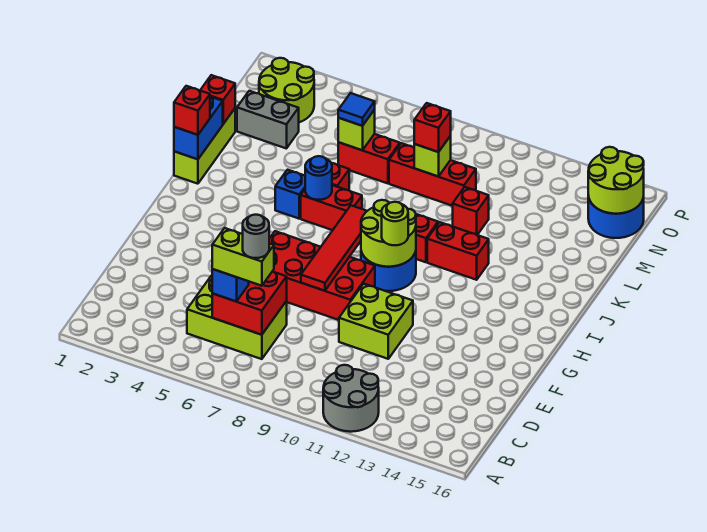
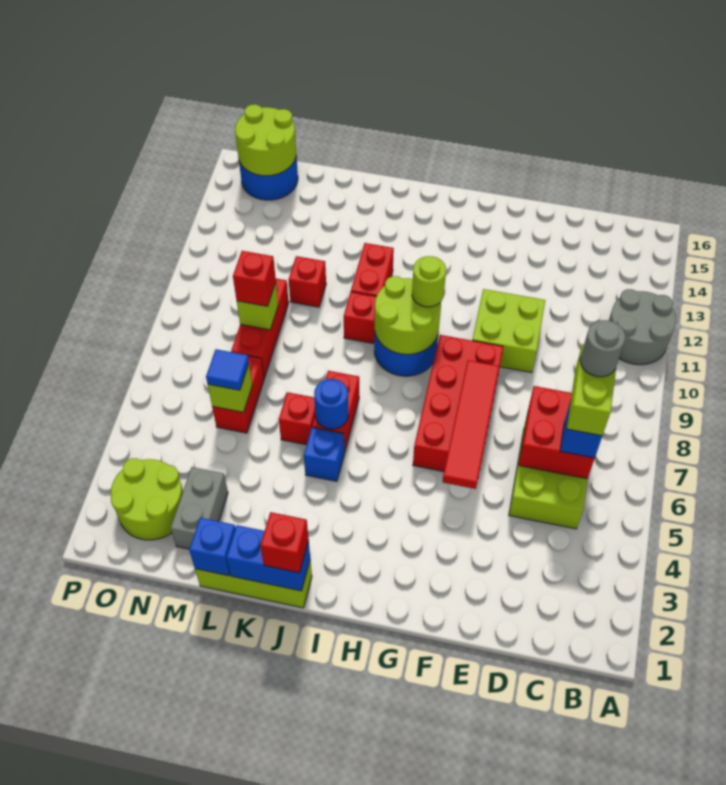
red 1x4 tile [301,205,367,291] -> red 1x4 tile turned to [443,360,500,489]
red 1x1 brick [200,75,235,124] -> blue 1x1 brick [189,518,235,576]

